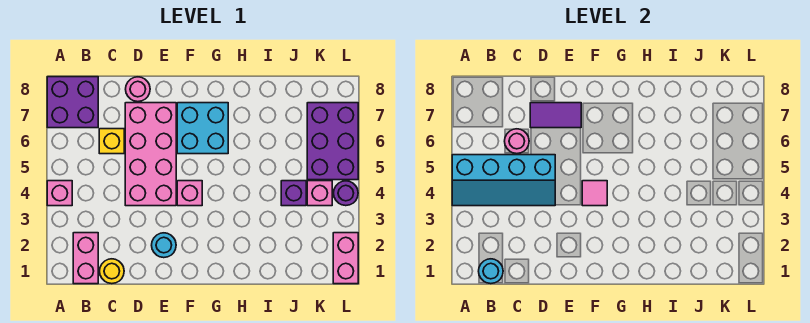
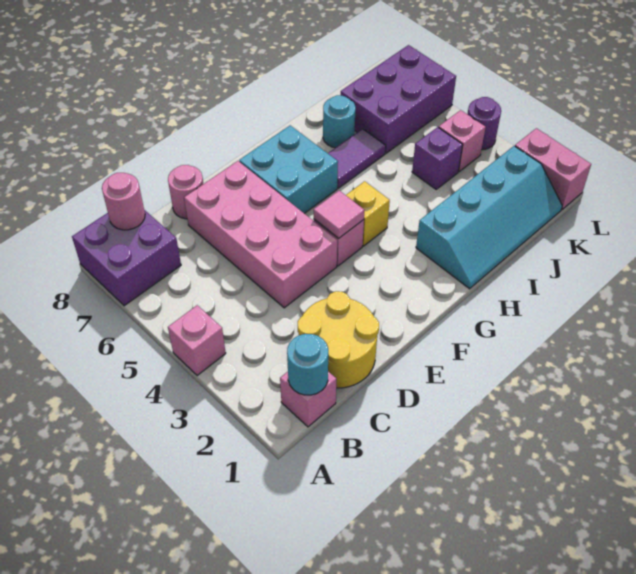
cyan 2x4 slope [452,155,555,206] -> cyan 2x4 slope moved to [416,146,562,289]
pink 1x2 brick [73,233,98,284] -> pink 1x1 brick [280,372,336,427]
yellow 1x1 round brick [100,259,124,284] -> yellow 2x2 round brick [298,291,379,388]
yellow 1x1 brick [99,129,124,154] -> yellow 1x1 brick moved to [346,181,390,246]
pink 1x1 round brick [505,129,529,154] -> pink 1x1 round brick moved to [102,173,145,230]
purple 1x2 tile [530,103,581,128] -> purple 1x2 tile moved to [328,129,386,188]
cyan 1x1 round brick [152,233,176,258] -> cyan 1x1 round brick moved to [323,95,355,148]
purple 2x3 brick [307,103,358,180] -> purple 2x3 brick turned to [341,45,456,153]

